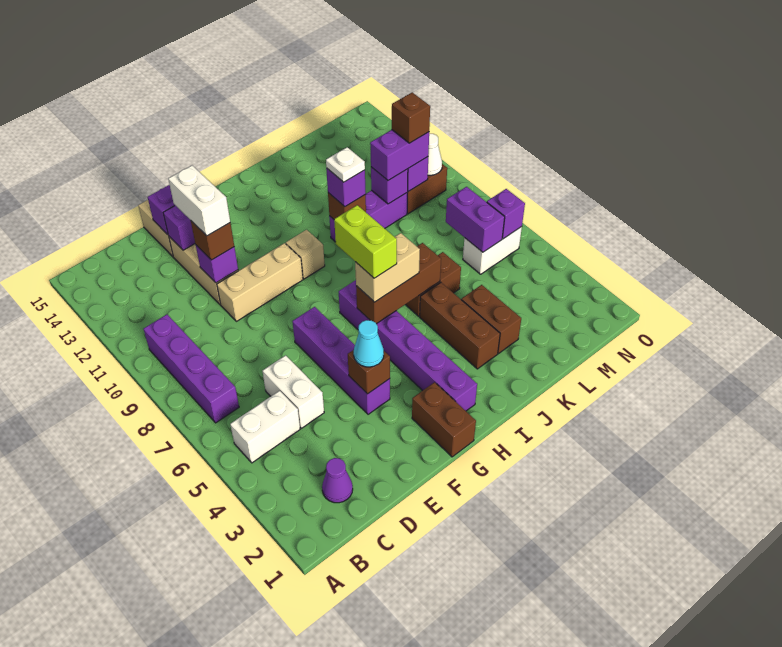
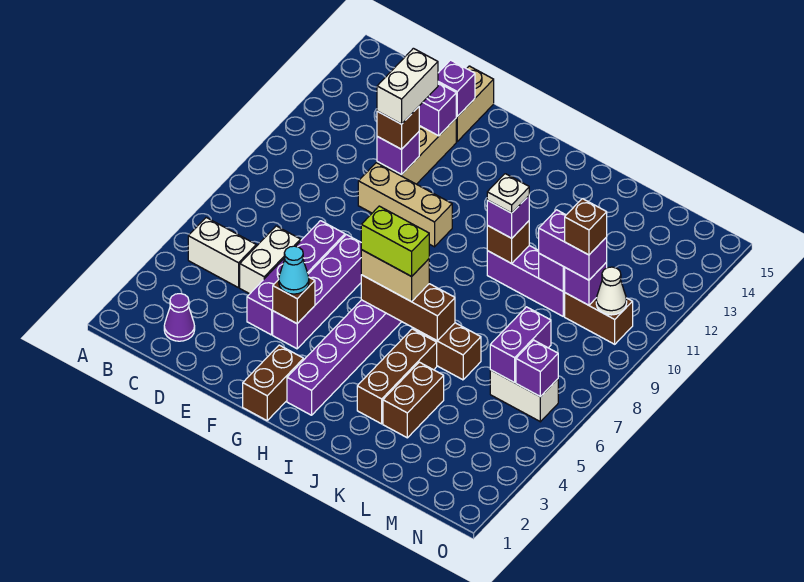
purple 1x4 brick [143,315,239,423] -> purple 1x4 brick moved to [247,221,345,335]
lime 1x2 brick [334,205,397,278] -> lime 1x2 brick turned to [361,206,429,276]
tan 1x1 brick [286,230,325,279] -> none

